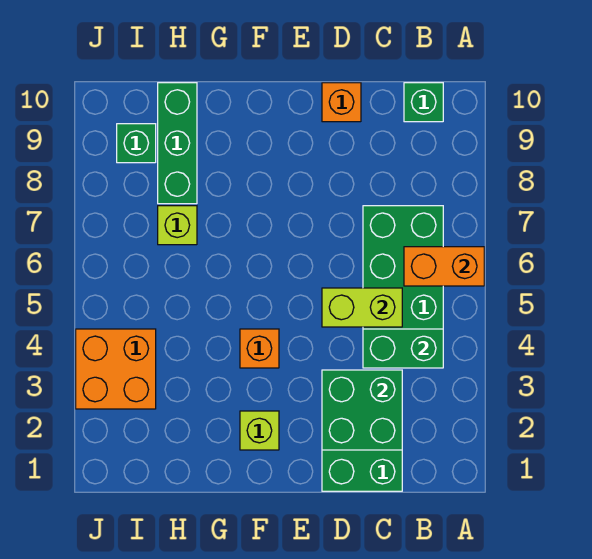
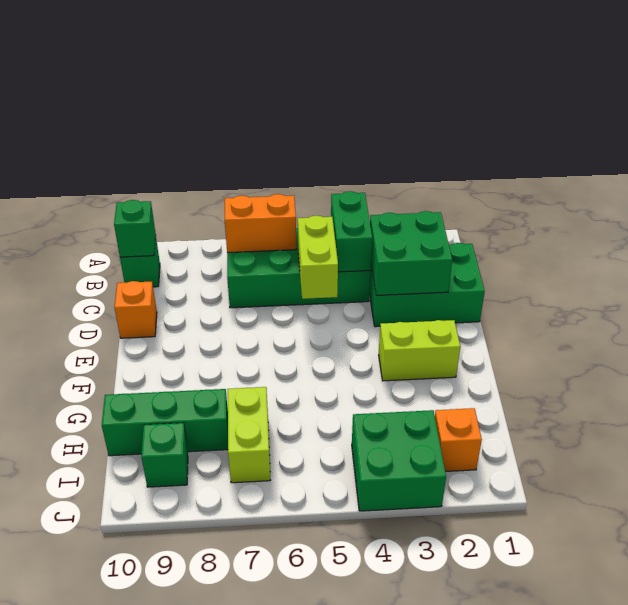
orange 1x2 brick [404,247,484,286] -> orange 1x2 brick turned to [225,194,296,253]
none -> green 1x1 brick [114,200,156,257]
lime 1x1 brick [240,411,279,450] -> lime 1x2 brick [379,320,460,381]
orange 1x1 brick [240,329,279,368] -> orange 1x1 brick moved to [435,408,482,471]
lime 1x1 brick [158,206,197,245] -> lime 1x2 brick [228,387,270,483]
orange 2x2 brick [76,329,156,409] -> green 2x2 brick [352,410,446,511]

